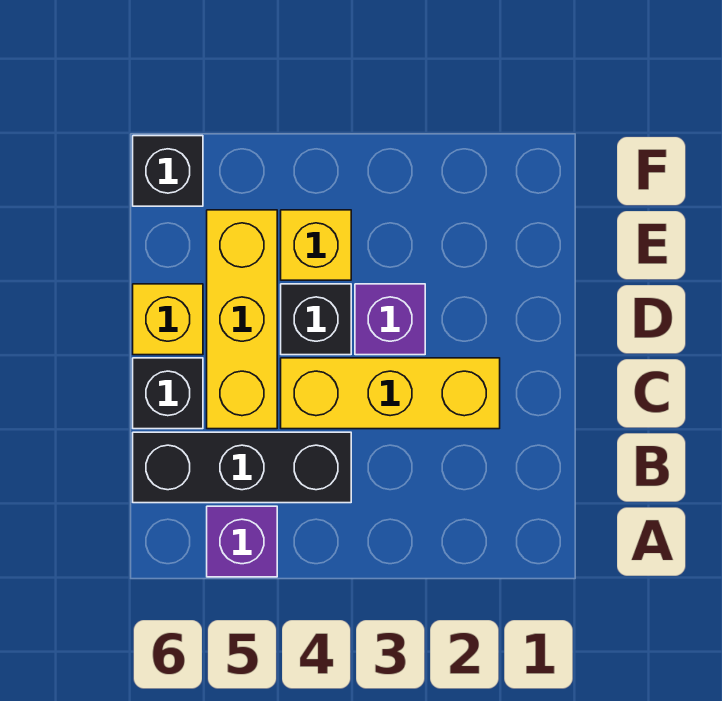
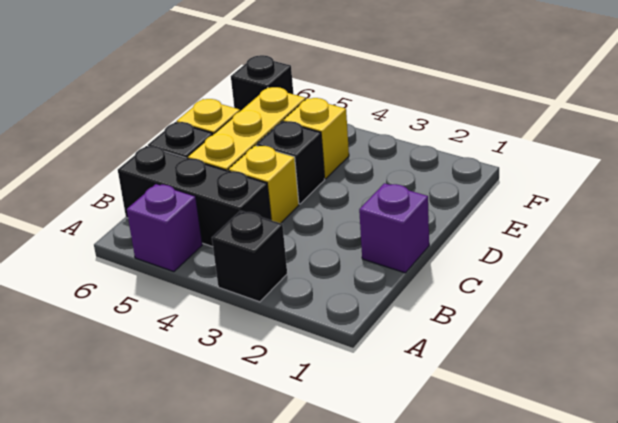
none -> black 1x1 brick [212,211,287,302]
yellow 1x3 brick [281,358,500,429] -> yellow 1x1 brick [228,145,299,223]
purple 1x1 brick [355,284,425,355] -> purple 1x1 brick moved to [359,183,429,273]

